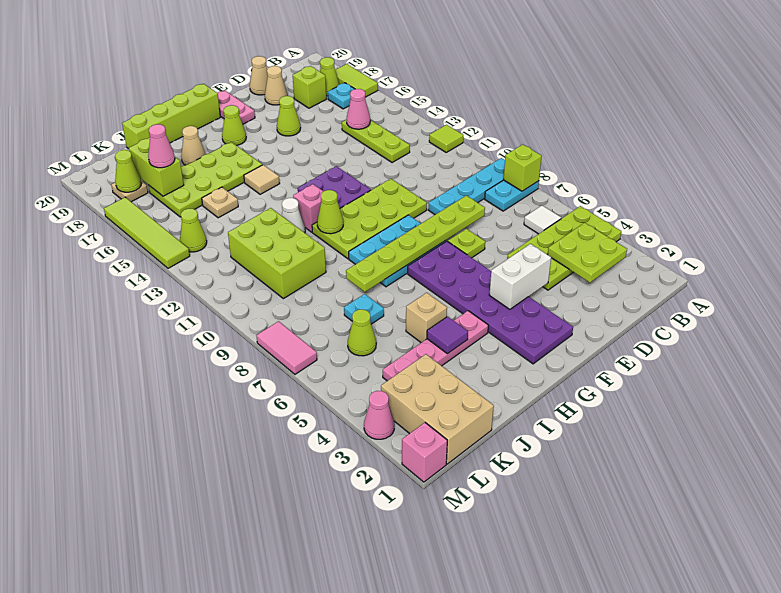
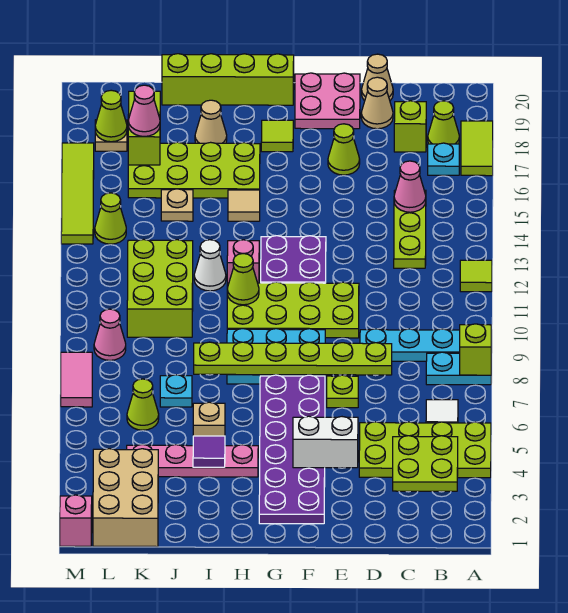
pink 1x2 plate [217,90,255,124] -> pink 2x2 plate [295,73,360,129]
lime 1x1 cone [222,105,246,145] -> lime 1x1 tile [261,120,293,152]
pink 1x1 cone [364,391,394,439] -> pink 1x1 cone moved to [94,309,126,360]

